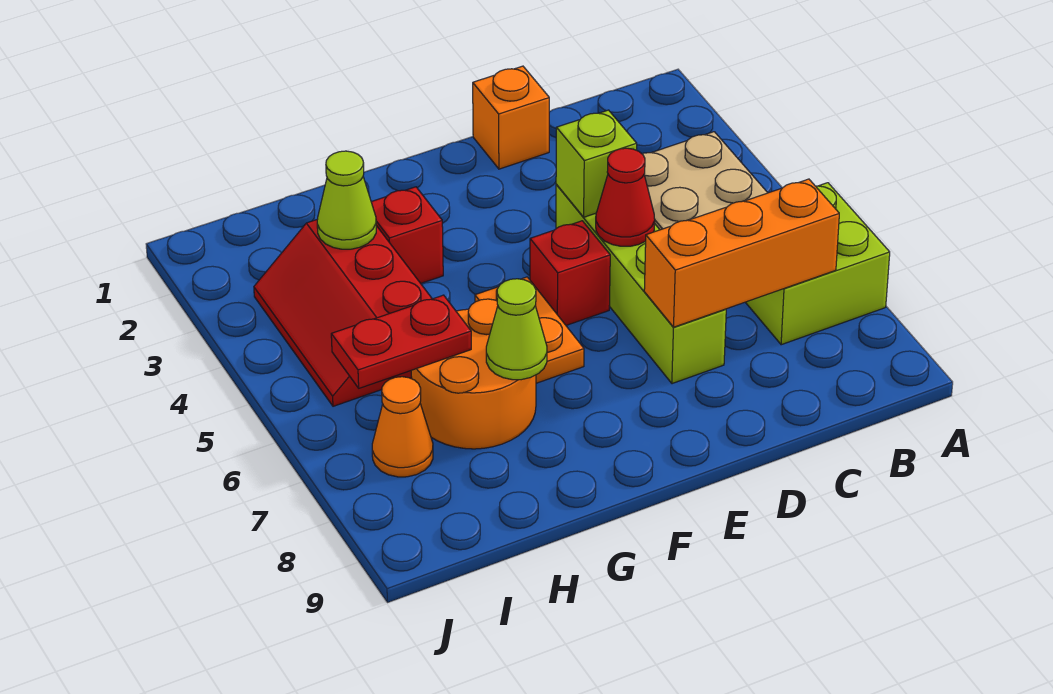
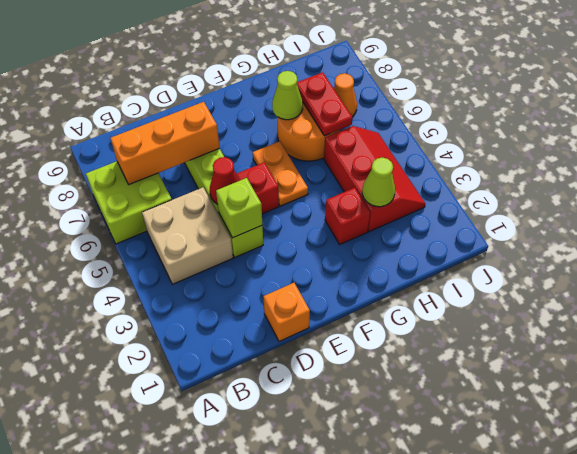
red 1x2 plate [331,295,471,388] -> red 1x2 plate turned to [297,72,352,136]

